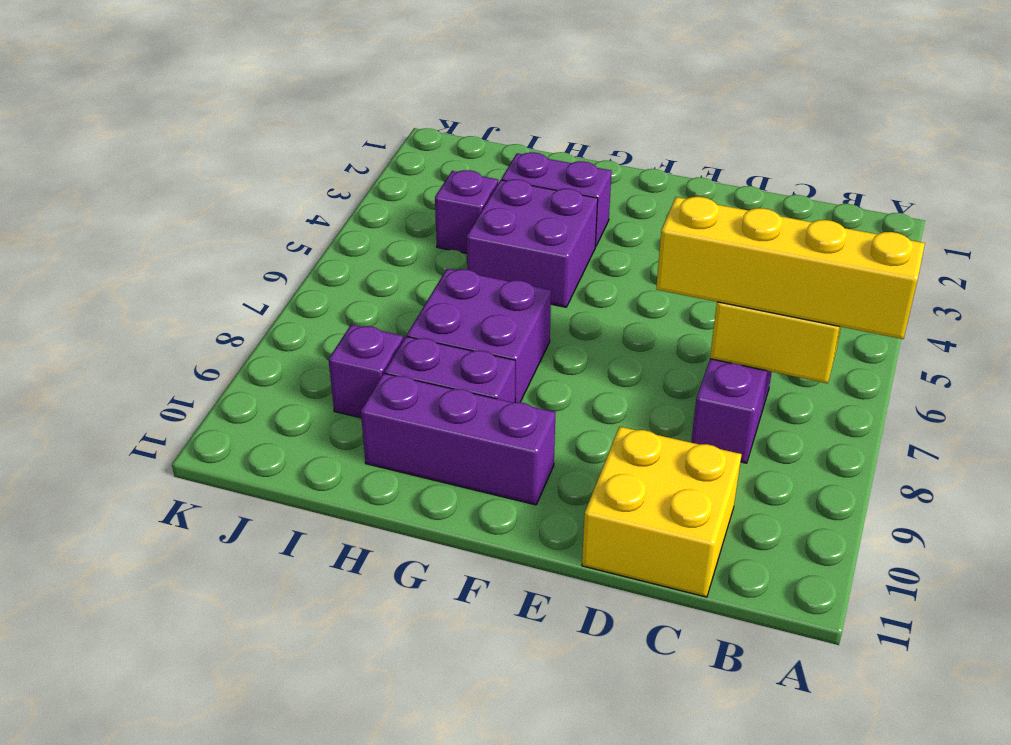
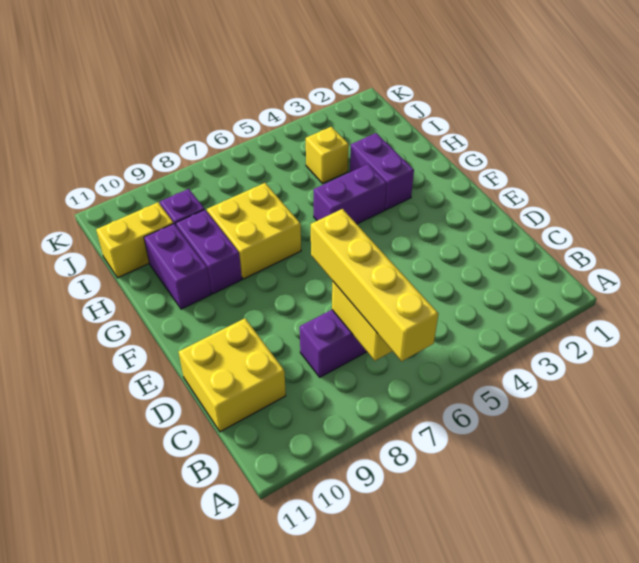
purple 1x3 brick [361,373,556,505] -> purple 1x2 brick [144,224,211,309]
purple 2x2 brick [467,179,598,307] -> purple 1x2 brick [313,164,387,224]
purple 2x2 brick [407,269,551,402] -> yellow 2x2 brick [207,183,301,279]
purple 1x1 brick [435,170,498,253] -> yellow 1x1 brick [306,127,349,184]
none -> yellow 1x2 brick [96,202,174,278]

